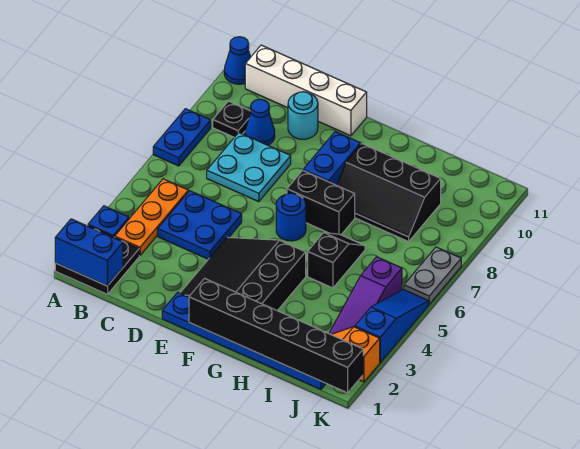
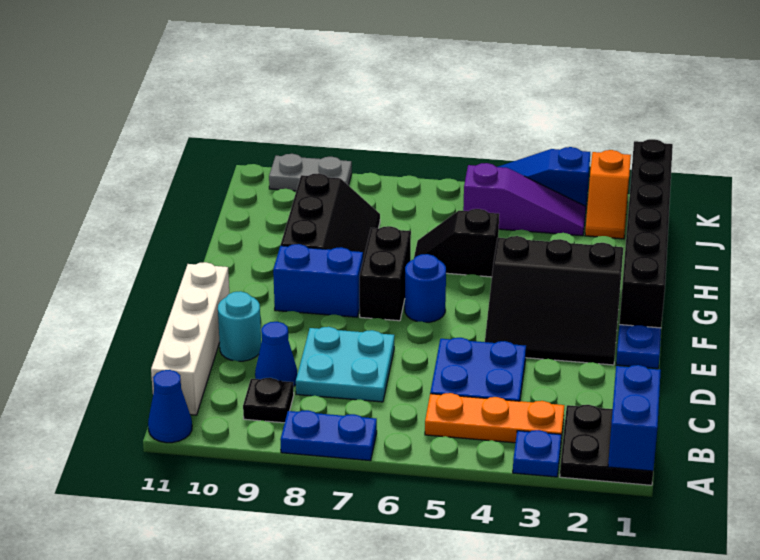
grey 1x2 plate [404,247,461,304] -> grey 1x2 plate moved to [269,154,352,191]

